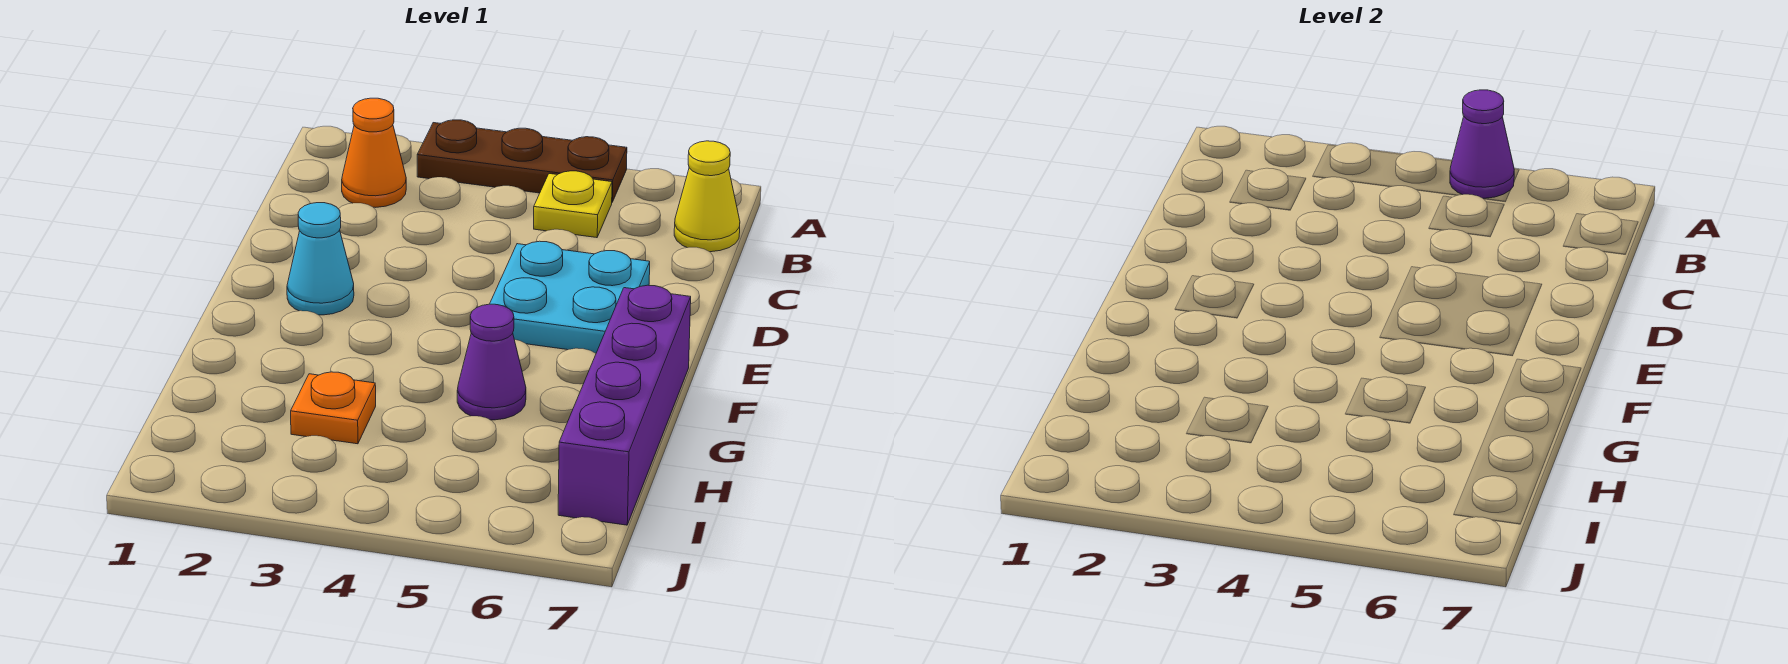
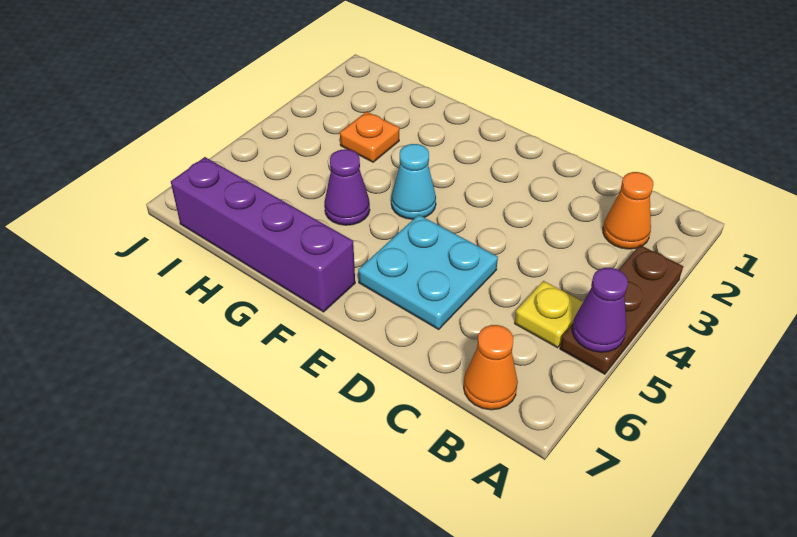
yellow 1x1 cone [674,141,740,252] -> orange 1x1 cone [464,325,518,410]
cyan 1x1 cone [287,203,354,315] -> cyan 1x1 cone moved to [391,144,436,219]

